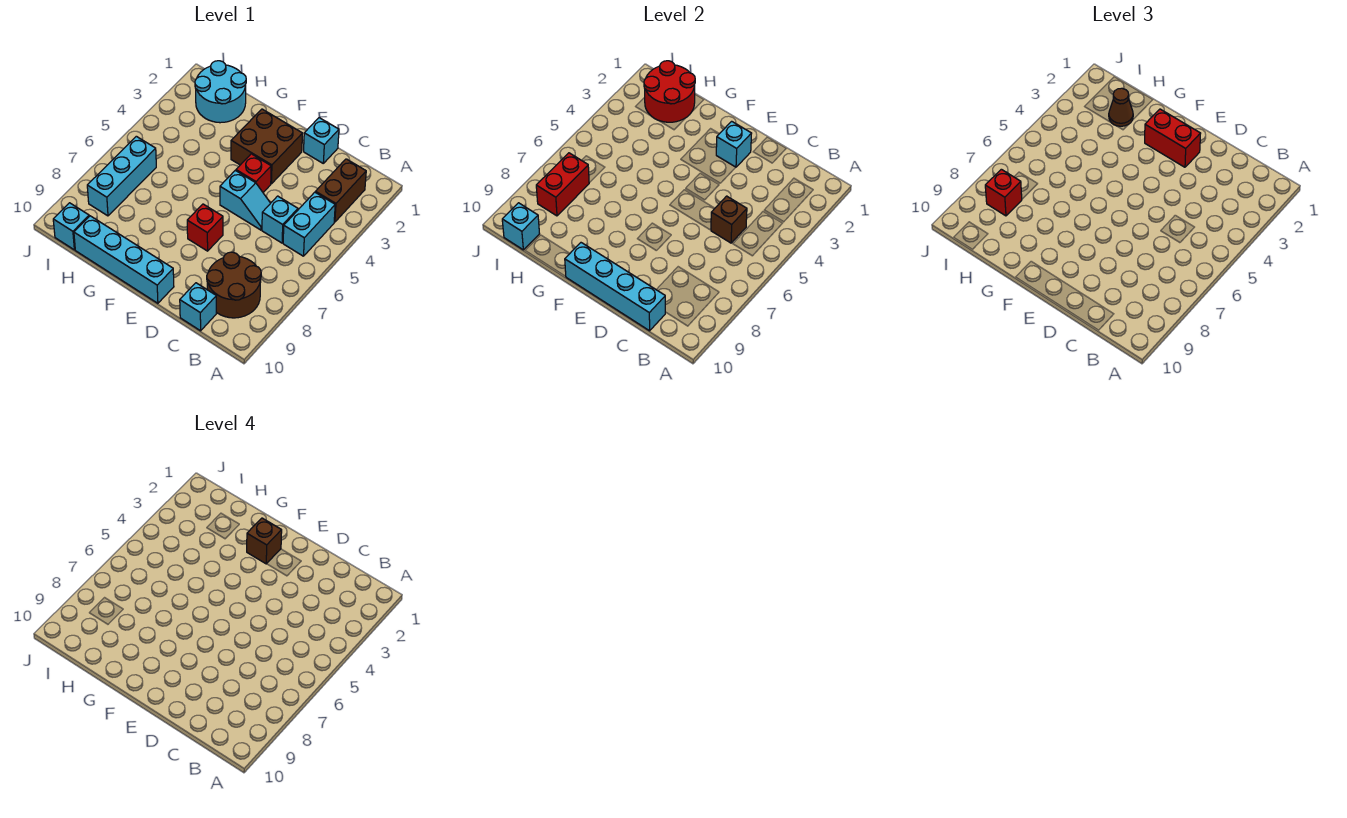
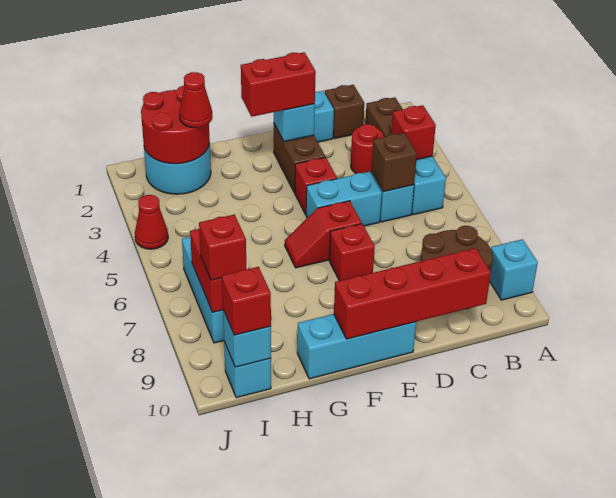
none -> red 1x1 brick [391,105,436,160]
none -> red 1x1 round brick [351,124,384,173]
cyan 1x1 brick [180,283,216,331] -> cyan 1x1 brick moved to [490,239,538,300]
cyan 1x4 brick [565,243,665,331] -> red 1x4 brick [334,248,491,339]
cyan 1x2 slope [220,170,270,230] -> cyan 1x2 brick [306,172,382,226]
brown 2x2 brick [231,109,303,184] -> brown 1x2 brick [274,124,325,193]
none -> red 1x2 slope [285,201,362,268]
cyan 1x4 brick [74,216,174,303] -> cyan 1x3 brick [297,314,416,379]
brown 1x1 brick [247,518,282,564] -> brown 1x1 brick moved to [325,85,364,139]
brown 1x1 cone [1109,88,1133,126] -> red 1x1 cone [179,72,213,128]
none -> red 1x1 brick [222,267,271,335]
none -> red 1x1 cone [135,195,168,249]

